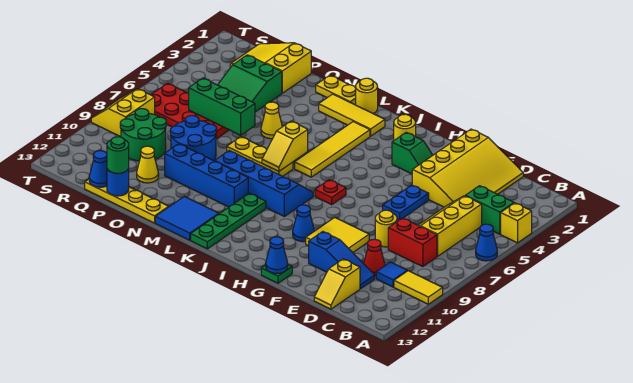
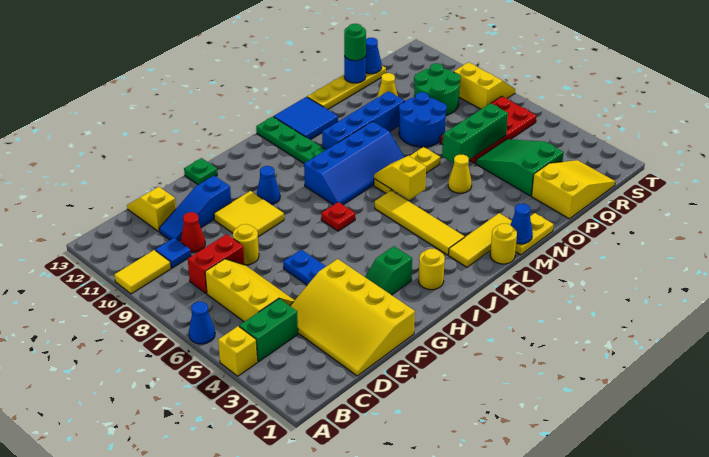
blue 1x1 cone [266,237,288,273] -> blue 1x1 cone moved to [510,204,533,244]

